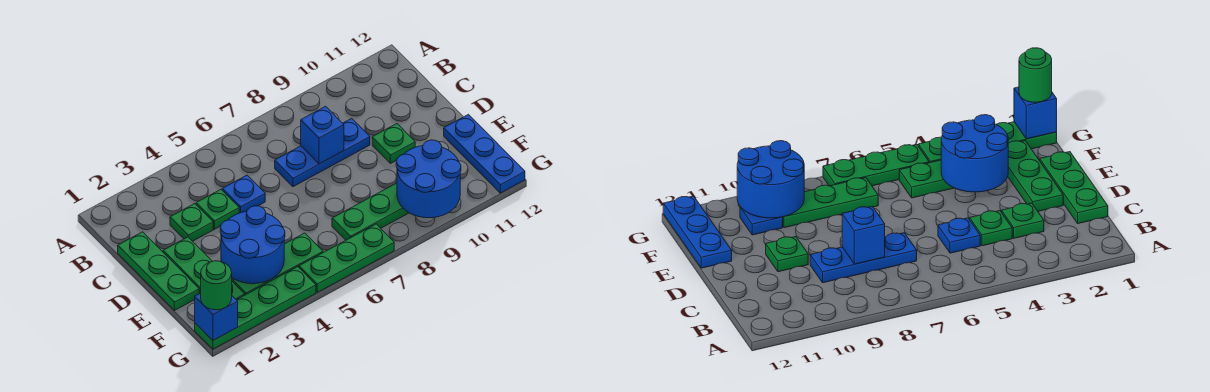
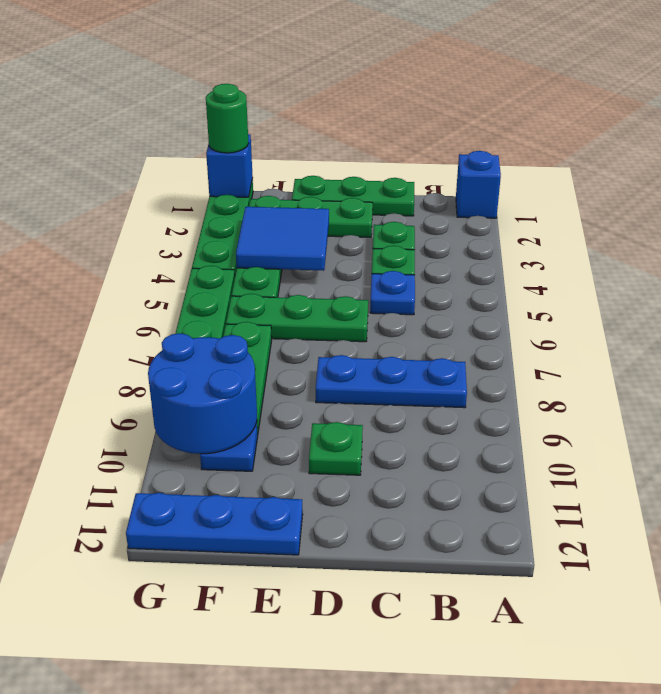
blue 1x3 plate [275,118,370,187] -> blue 1x3 plate turned to [316,355,467,408]
blue 1x1 brick [301,106,344,164] -> blue 1x1 brick moved to [456,151,501,218]
none -> green 1x3 plate [226,294,368,342]
blue 2x2 round brick [220,206,285,284] -> blue 2x2 tile [236,207,329,271]

